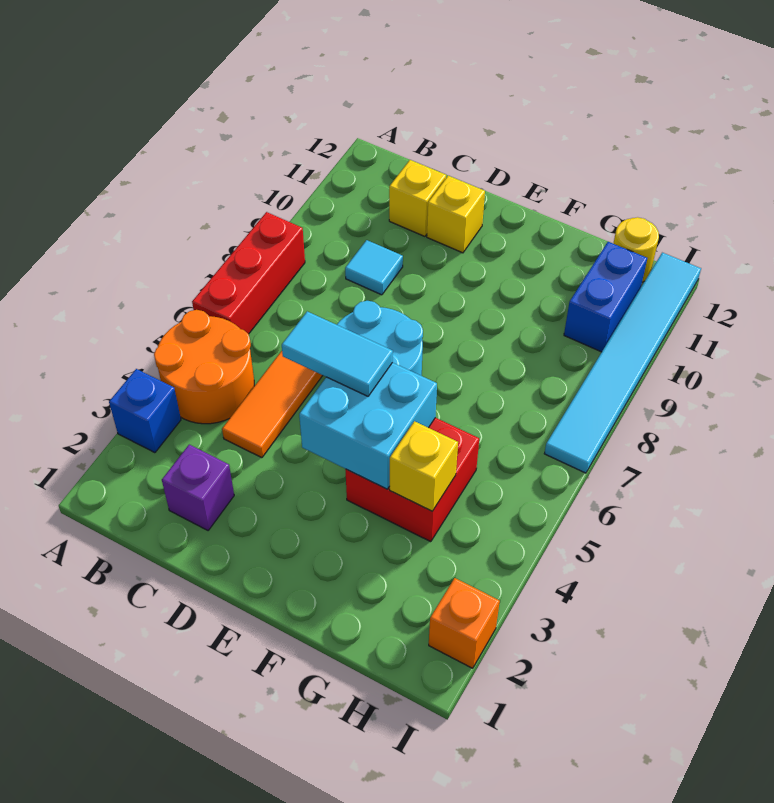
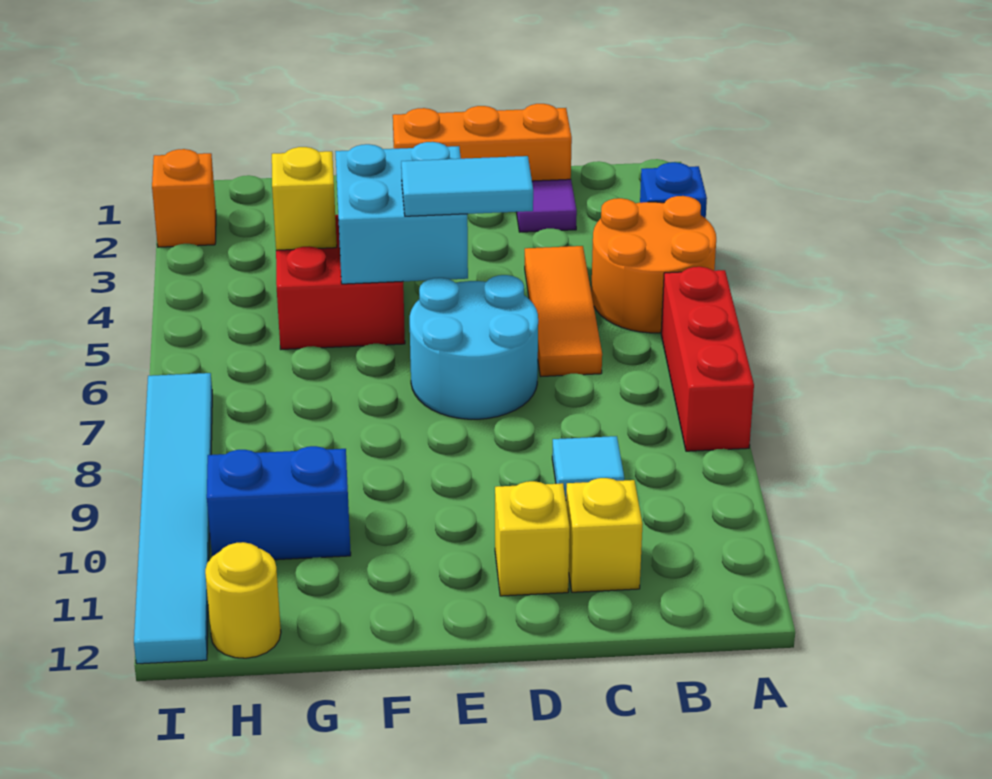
none -> orange 1x3 brick [393,104,572,181]
purple 1x1 brick [162,445,234,530] -> purple 1x1 tile [516,179,577,232]
blue 1x2 brick [564,242,647,352] -> blue 1x2 brick turned to [207,446,351,560]

